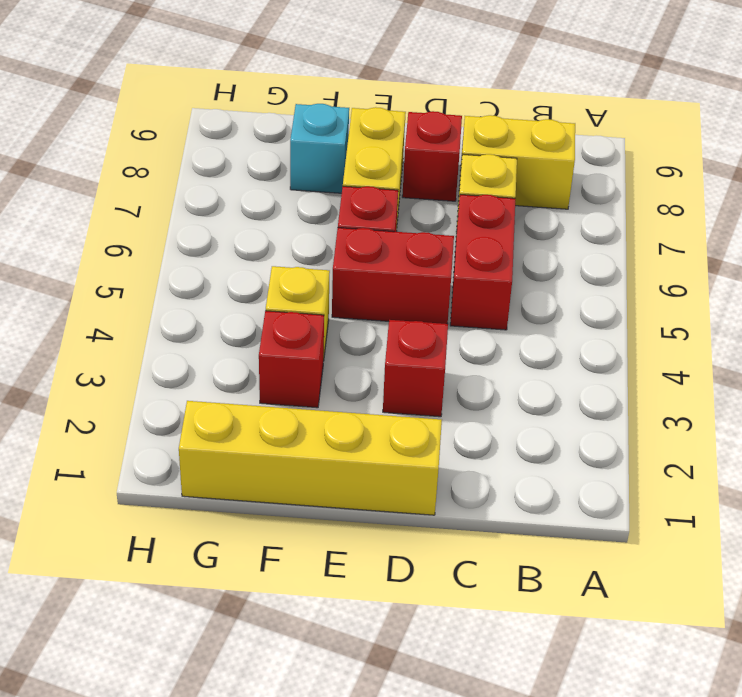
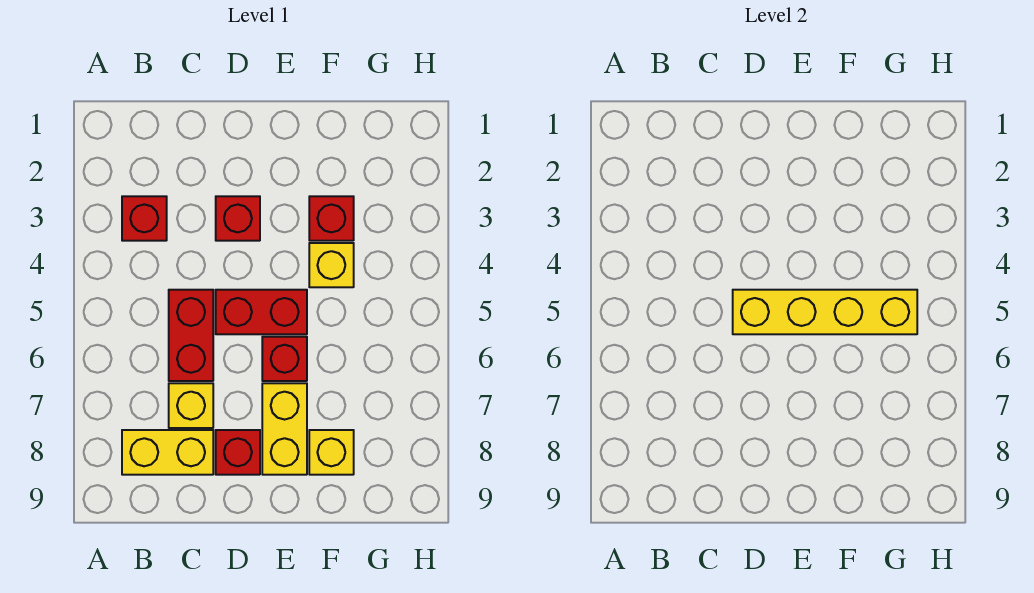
none -> red 1x1 brick [122,196,167,241]
yellow 1x4 brick [179,401,442,515] -> yellow 1x4 brick moved to [733,290,917,334]
cyan 1x1 brick [290,104,349,193] -> yellow 1x1 brick [309,430,354,475]

